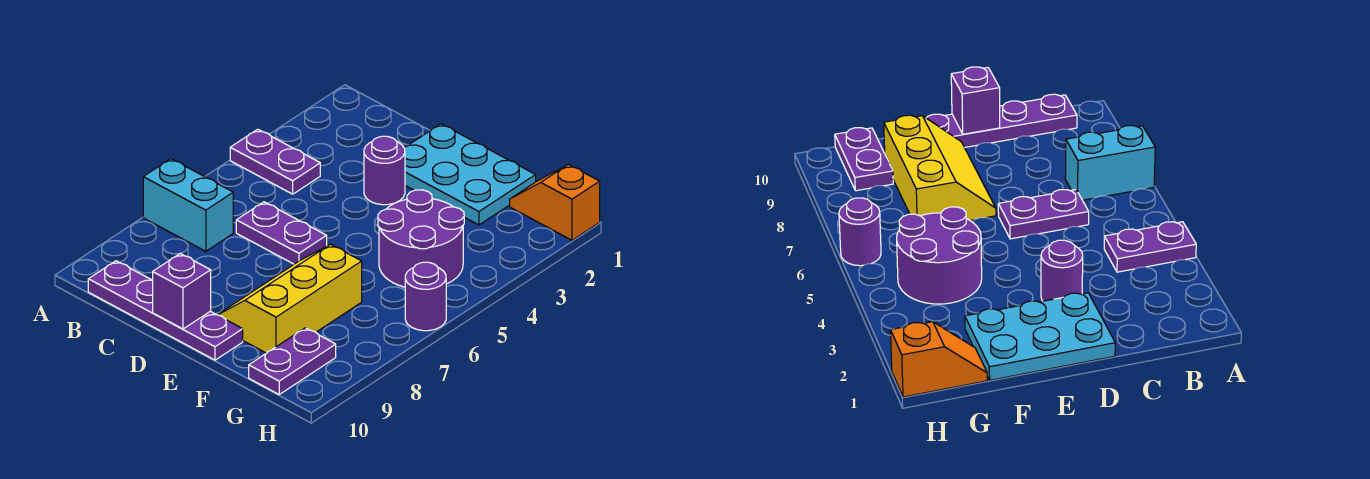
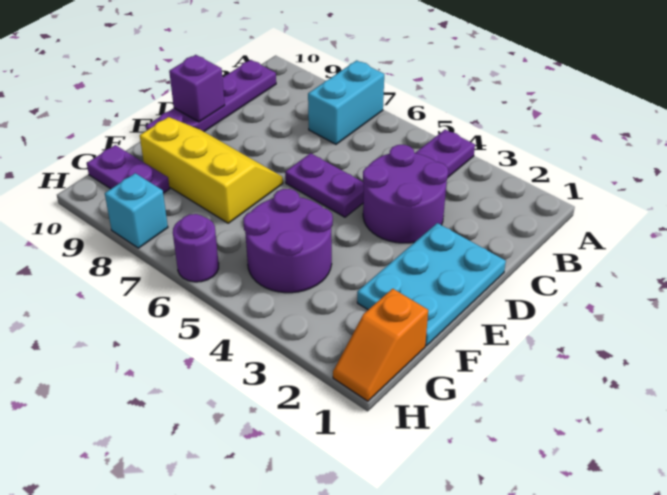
purple 1x2 plate [236,202,327,264] -> purple 1x2 plate turned to [285,153,364,217]
purple 1x1 round brick [364,136,405,205] -> purple 2x2 round brick [363,145,448,243]
orange 1x2 slope [510,164,600,240] -> orange 1x2 slope turned to [333,289,428,401]
none -> cyan 1x1 brick [105,173,168,248]

